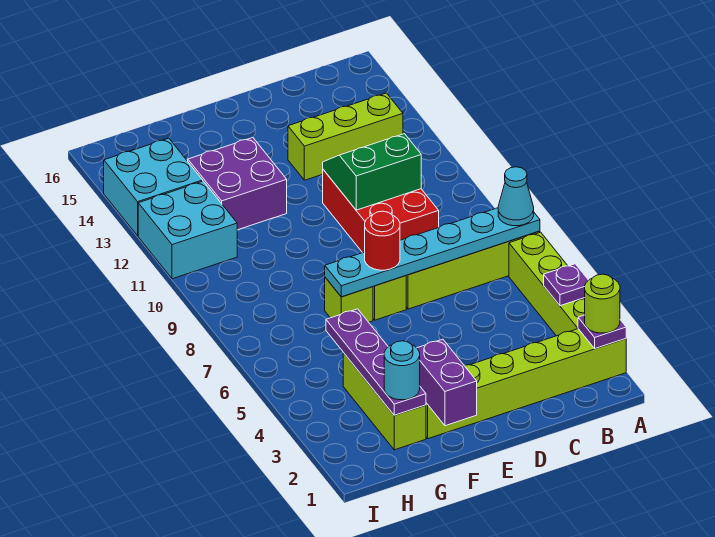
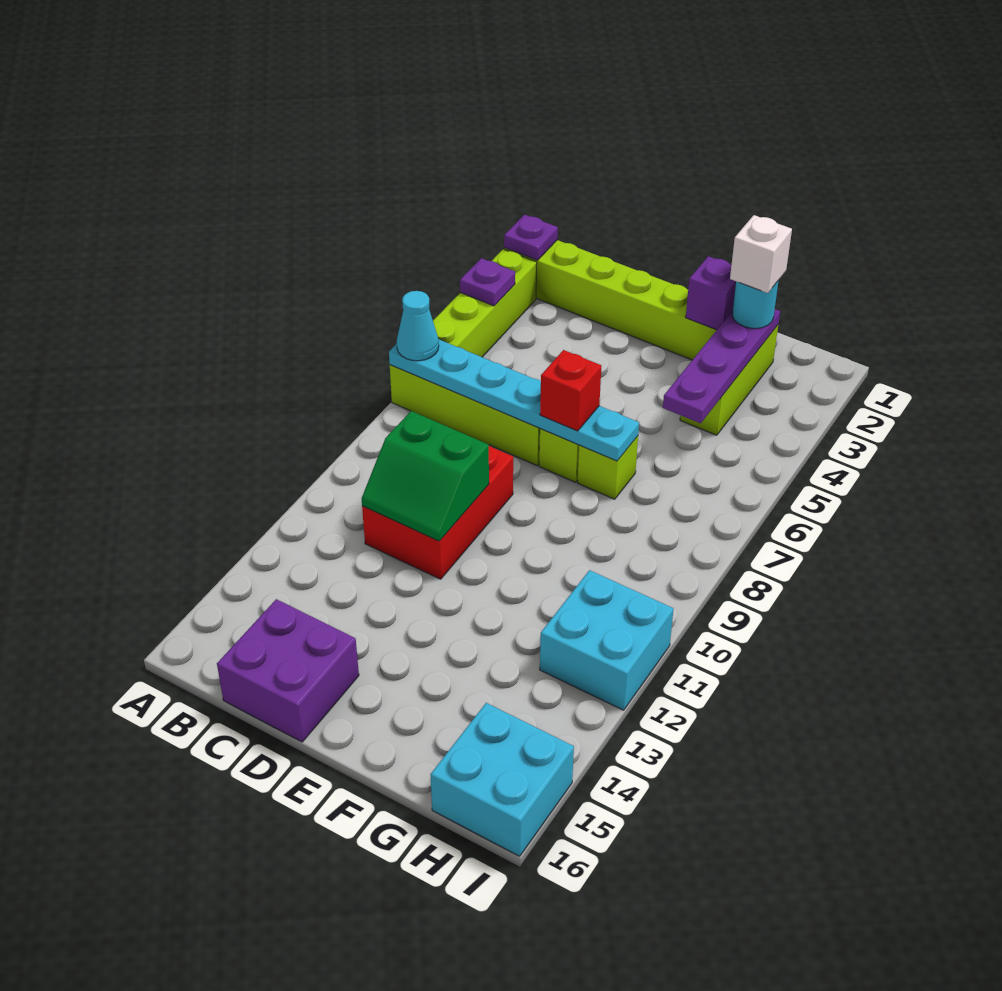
lime 1x1 round brick [585,274,620,333] -> none
lime 1x3 brick [288,93,403,180] -> none
red 1x1 round brick [365,211,400,270] -> red 1x1 brick [540,350,601,431]
purple 1x2 brick [417,339,477,426] -> purple 1x1 brick [686,256,736,330]
purple 2x2 brick [188,138,287,230] -> purple 2x2 brick moved to [217,599,359,742]
none -> white 1x1 brick [730,215,792,293]
cyan 2x2 brick [104,138,203,236] -> cyan 2x2 brick moved to [430,703,574,856]

